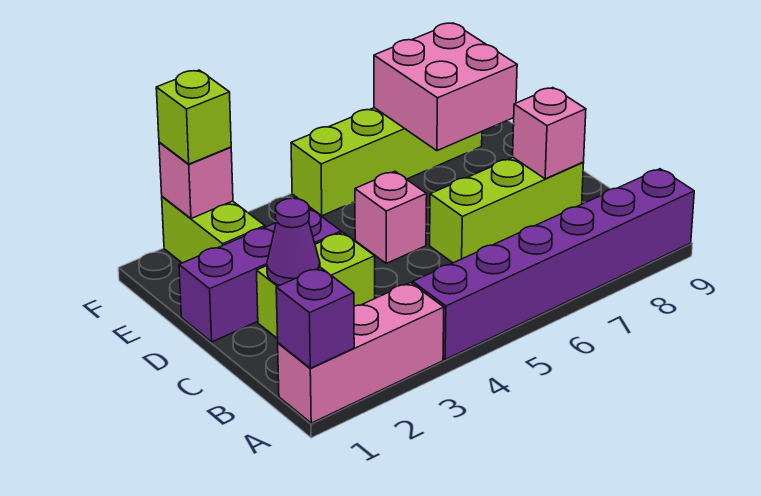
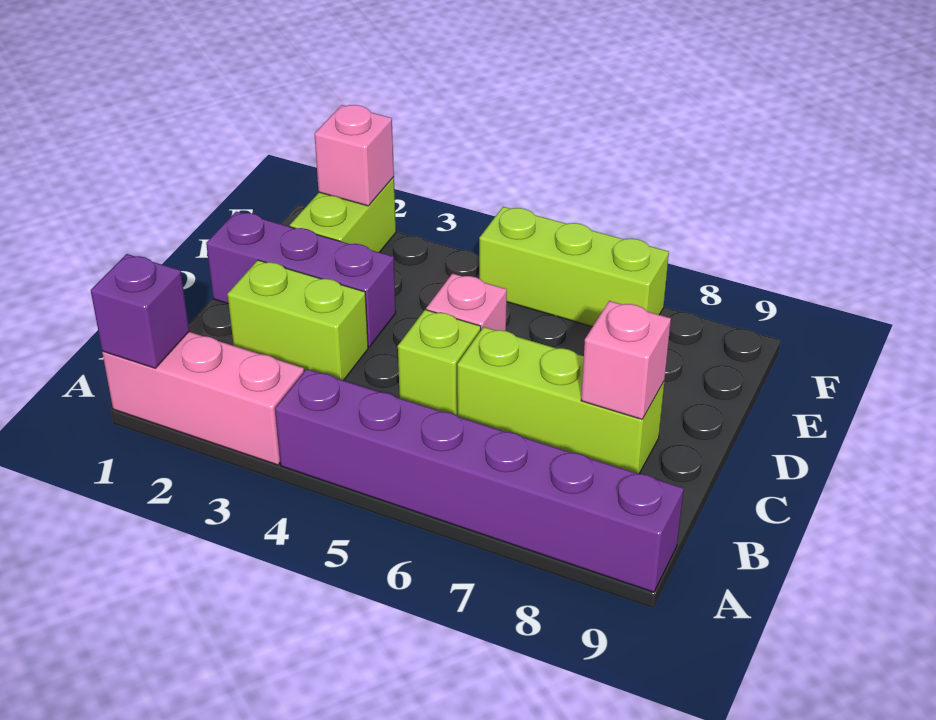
purple 1x1 cone [267,198,320,285] -> none
pink 2x2 brick [374,23,517,151] -> none
lime 1x1 brick [156,70,231,164] -> lime 1x1 brick moved to [398,310,481,416]
lime 1x4 brick [291,108,482,216] -> lime 1x3 brick [479,207,669,327]

